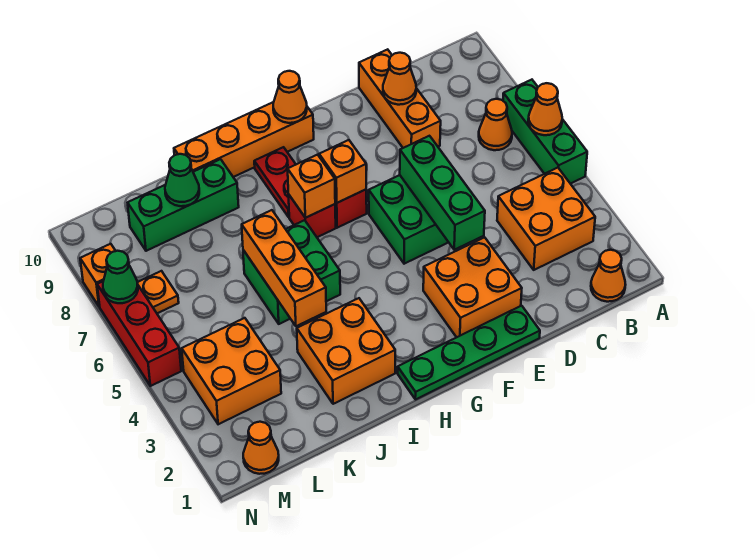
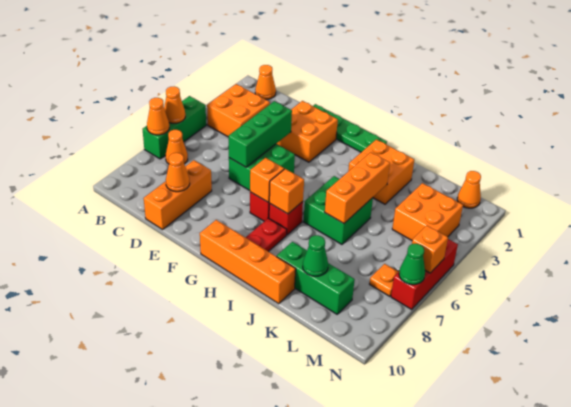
orange 1x1 cone [273,71,307,123] -> orange 1x1 cone moved to [147,98,169,135]
orange 1x1 brick [80,244,116,307] -> orange 1x1 brick moved to [412,225,448,273]

